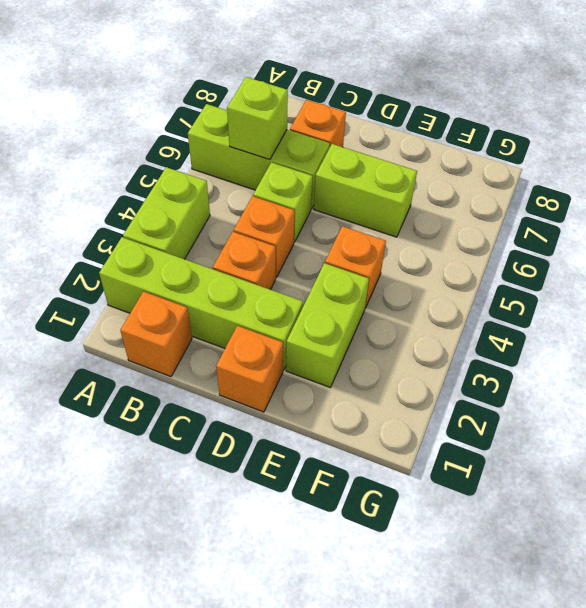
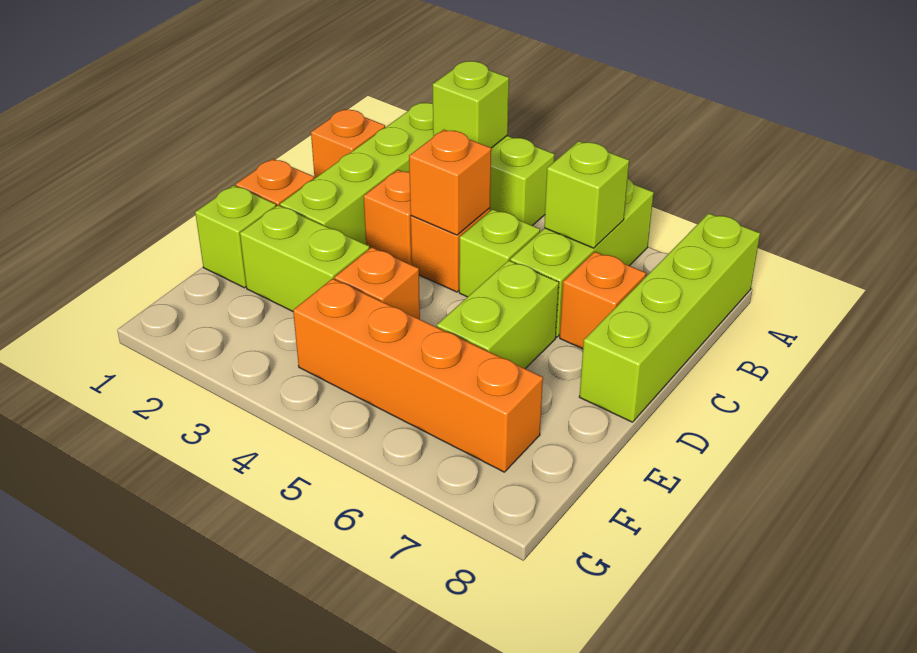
none -> lime 1x1 brick [433,61,509,148]
none -> lime 1x4 brick [579,213,760,422]
none -> orange 1x1 brick [409,130,491,235]
none -> lime 1x1 brick [195,185,276,288]
none -> orange 1x4 brick [293,278,543,472]

